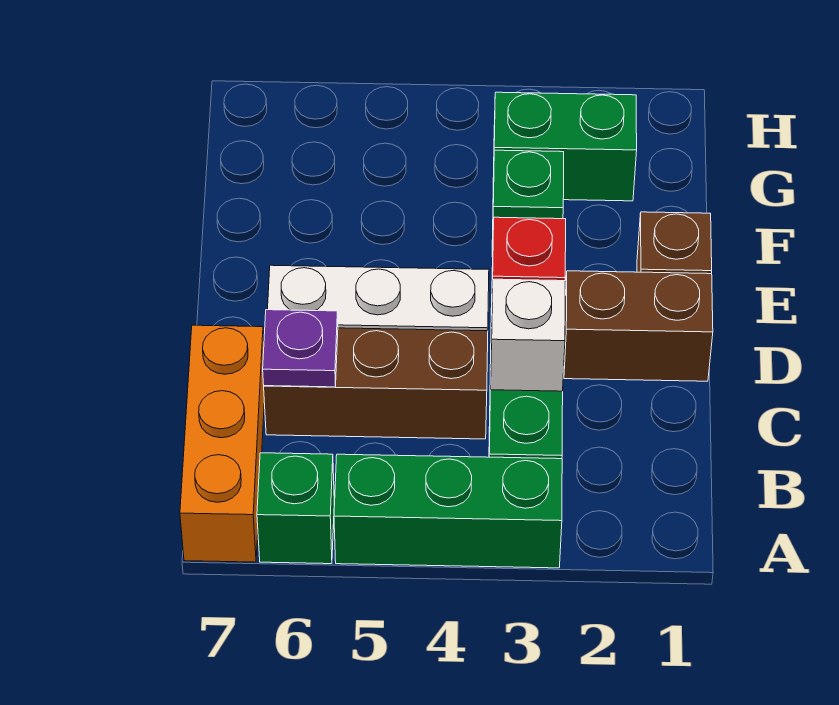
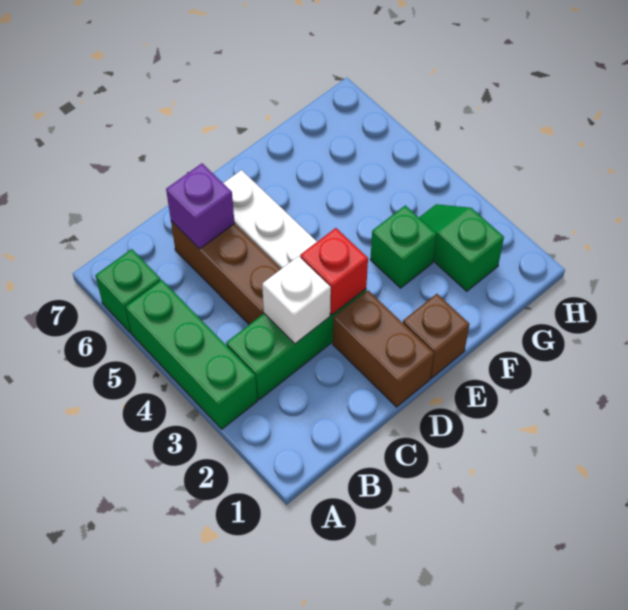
orange 1x3 brick [180,325,264,562] -> none
purple 1x1 plate [263,310,338,387] -> purple 1x1 brick [166,163,235,249]
green 1x2 brick [493,92,637,201] -> green 1x2 slope [419,204,504,291]

